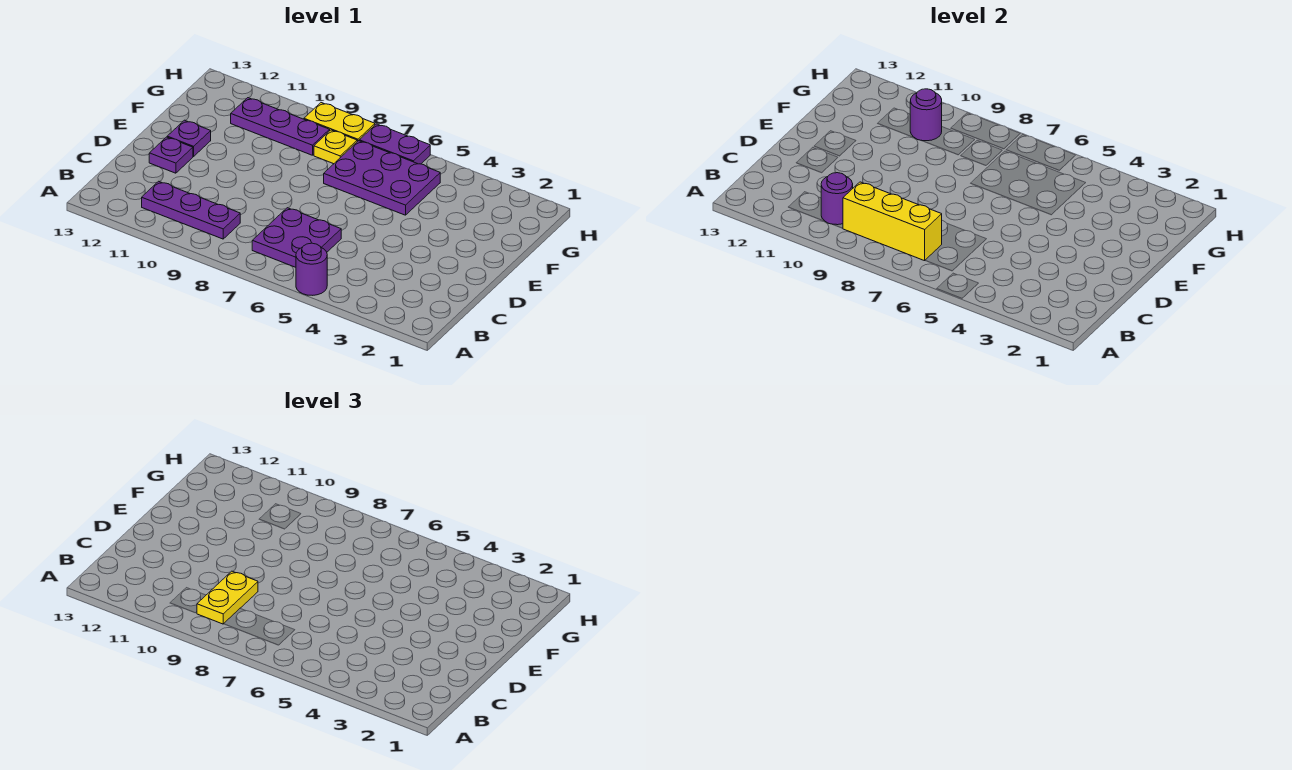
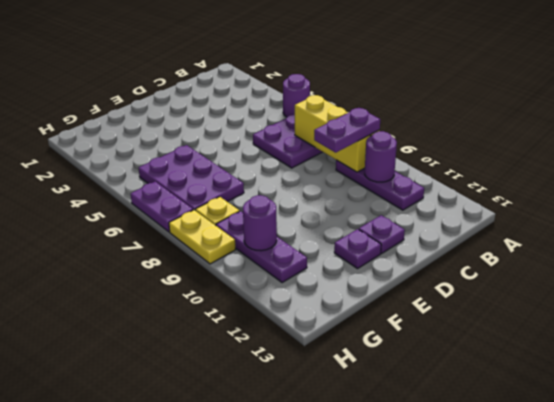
yellow 1x2 plate [197,571,258,624] -> purple 1x2 plate [314,108,380,153]

